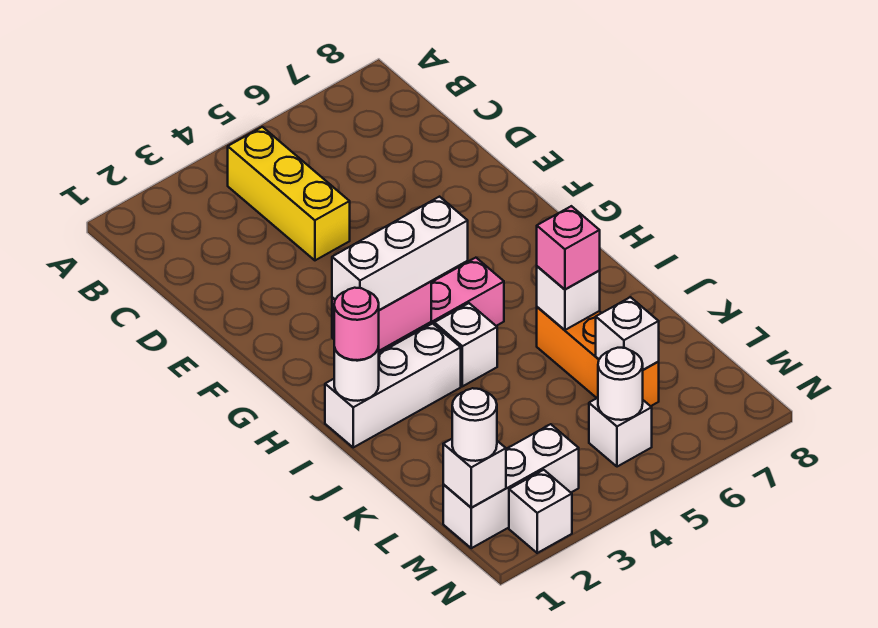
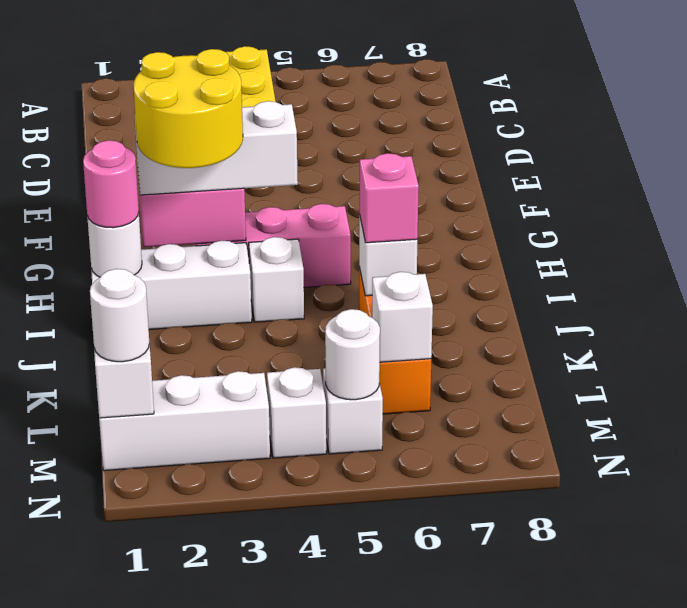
none -> yellow 2x2 round brick [134,49,243,168]
white 1x1 brick [509,470,572,553] -> white 1x1 brick moved to [267,367,326,458]

